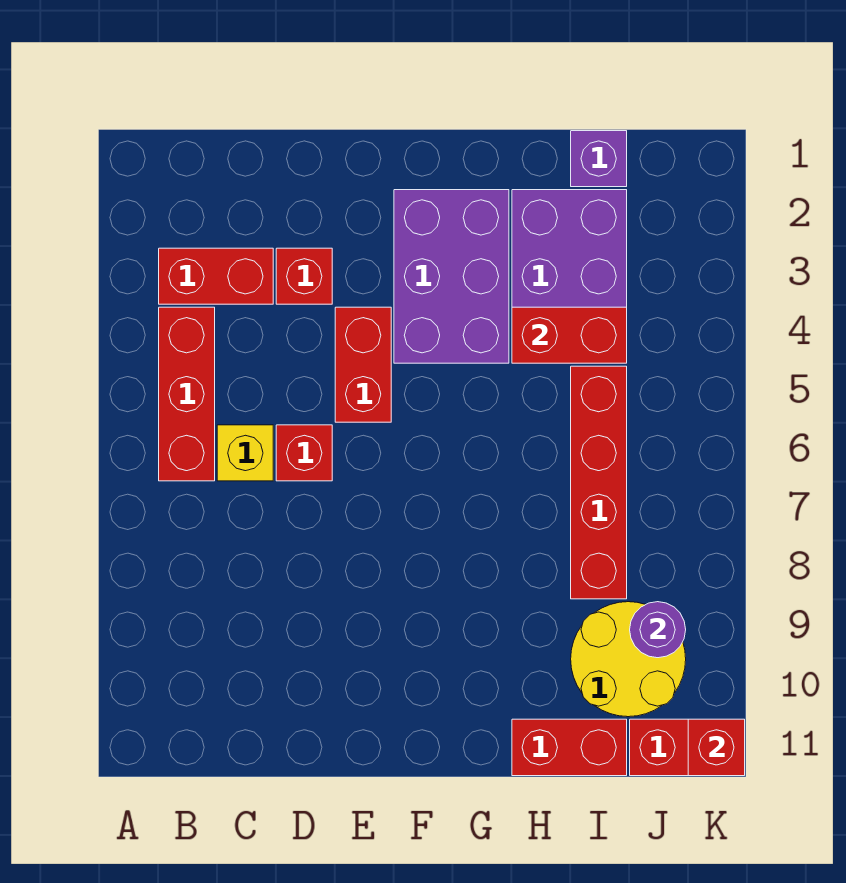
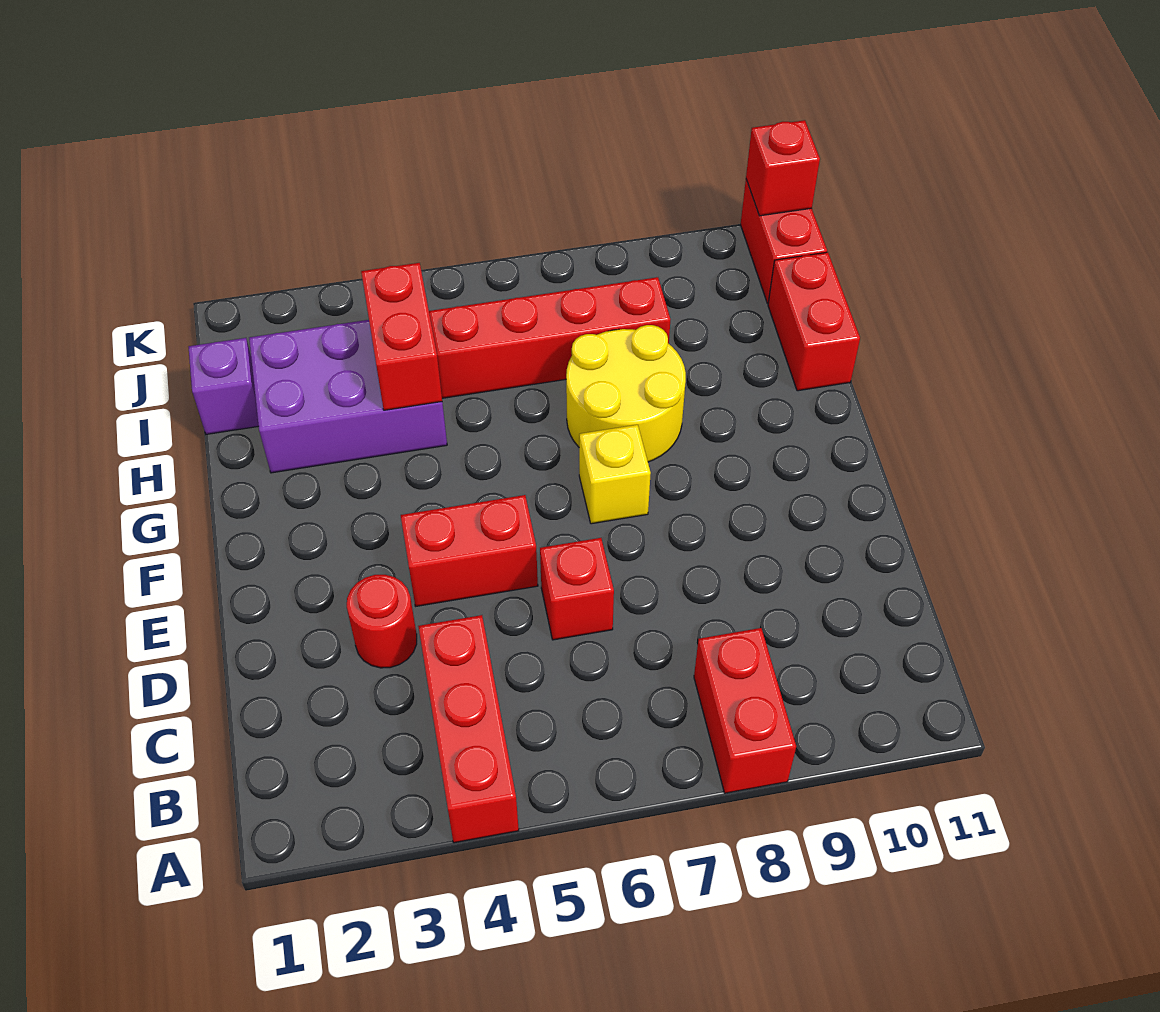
red 1x2 brick [159,248,273,304] -> red 1x2 brick moved to [694,628,796,793]
red 1x3 brick [159,307,215,481] -> red 1x3 brick turned to [418,615,519,843]
yellow 1x1 brick [217,425,273,481] -> yellow 1x1 brick moved to [579,425,651,524]
red 1x1 brick [276,248,332,304] -> red 1x1 round brick [347,575,417,668]
purple 2x3 brick [394,190,509,363] -> none
yellow 2x2 round brick [571,602,686,717] -> yellow 2x2 round brick moved to [566,325,686,462]
purple 1x1 round brick [630,602,686,658] -> none

